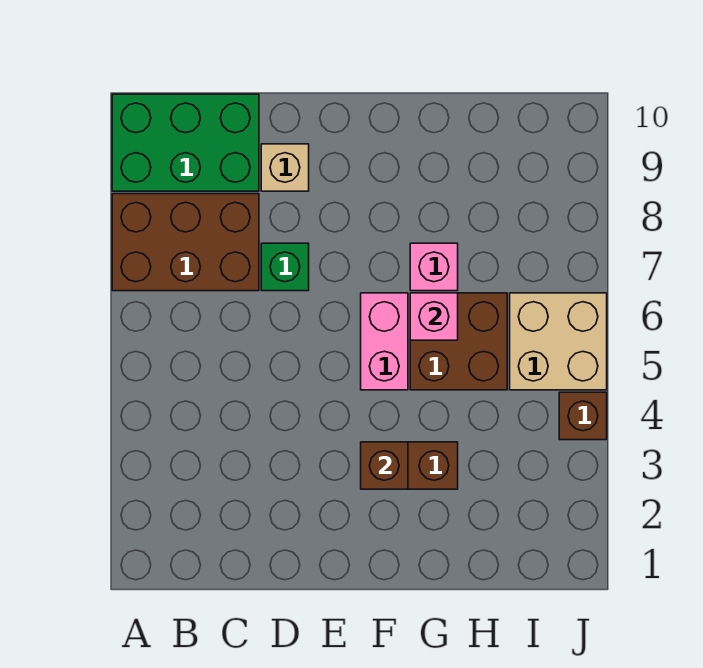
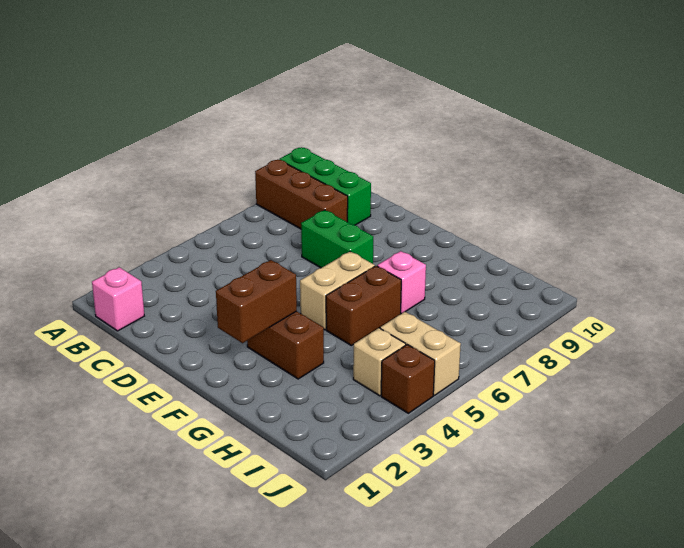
brown 2x3 brick [112,194,259,291] -> brown 1x3 brick [255,160,348,229]
green 2x3 brick [112,94,259,191] -> green 1x3 brick [279,147,371,225]
green 1x1 brick [261,243,309,291] -> green 1x2 brick [301,210,373,268]
tan 1x1 brick [261,144,309,191] -> tan 1x1 brick moved to [353,328,406,396]
brown 1x1 brick [361,442,408,489] -> brown 1x2 brick [216,260,297,343]
pink 1x2 brick [361,293,408,390] -> tan 1x2 brick [300,252,375,330]
brown 2x2 brick [410,293,507,390] -> brown 1x2 brick [326,266,401,345]
pink 1x1 brick [410,293,458,340] -> pink 1x1 brick moved to [92,267,144,331]
tan 2x2 brick [510,293,607,390] -> tan 1x2 brick [380,312,461,395]

